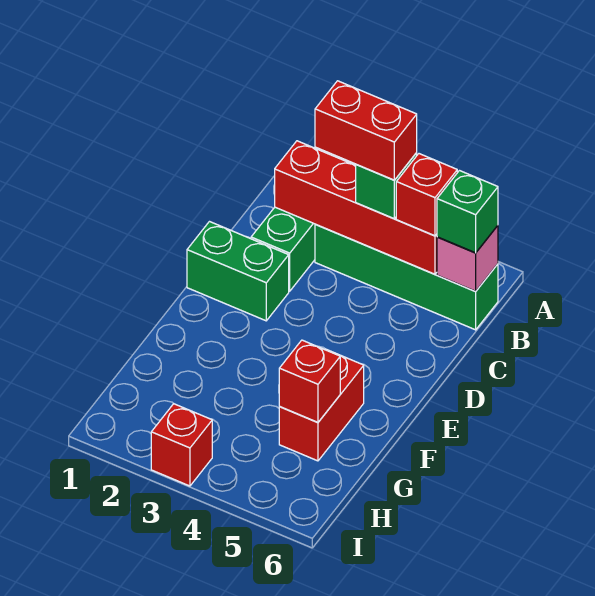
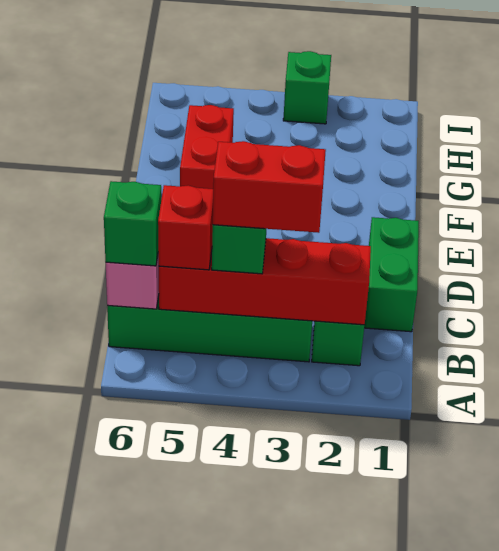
green 1x2 brick [187,222,289,321] -> green 1x2 brick turned to [364,217,419,332]
red 1x1 brick [279,340,340,422] -> none
red 1x1 brick [151,404,212,486] -> green 1x1 brick [283,51,331,124]

